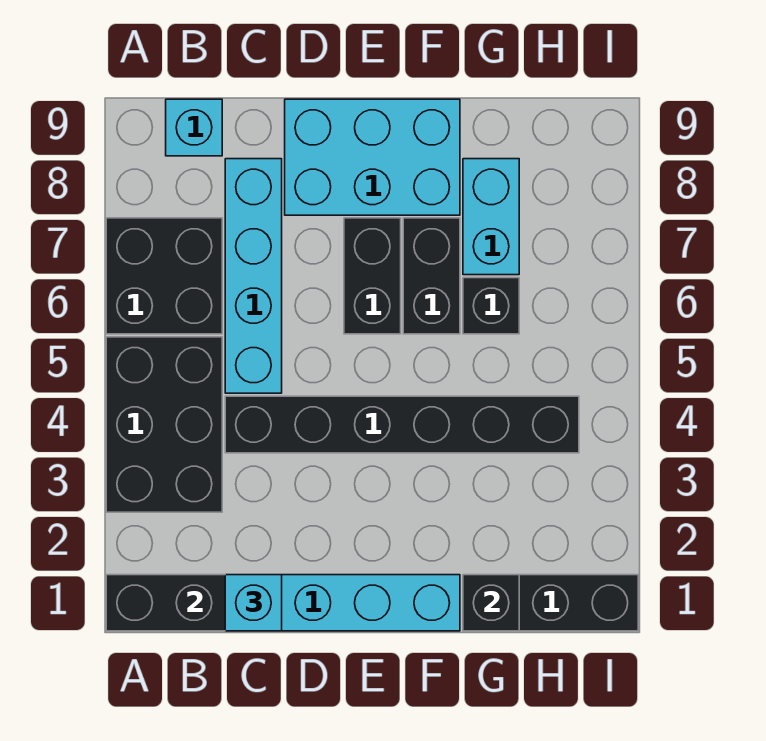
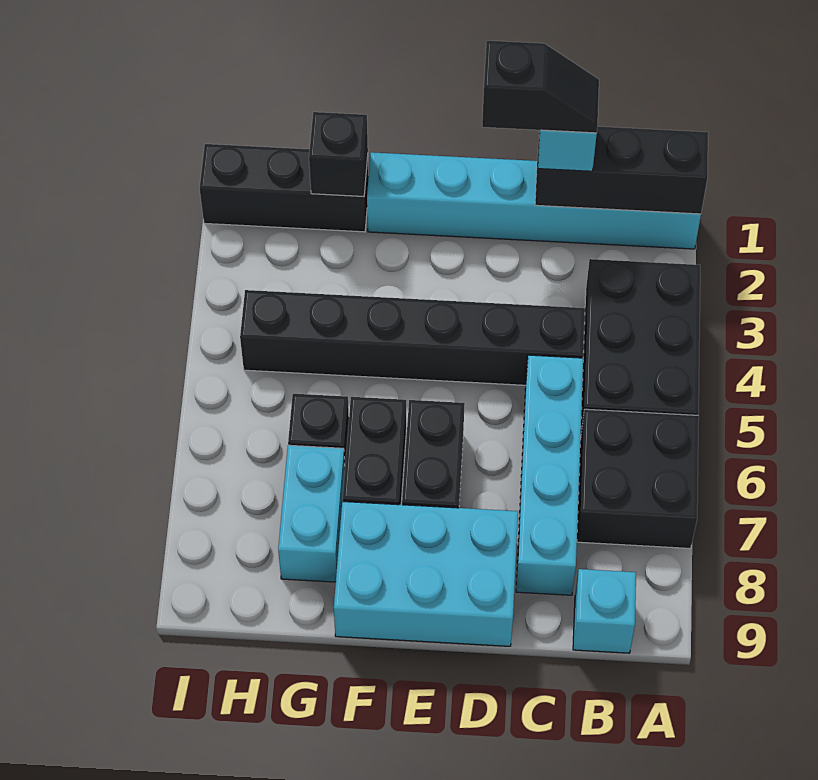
none -> black 1x2 slope [482,41,599,133]

